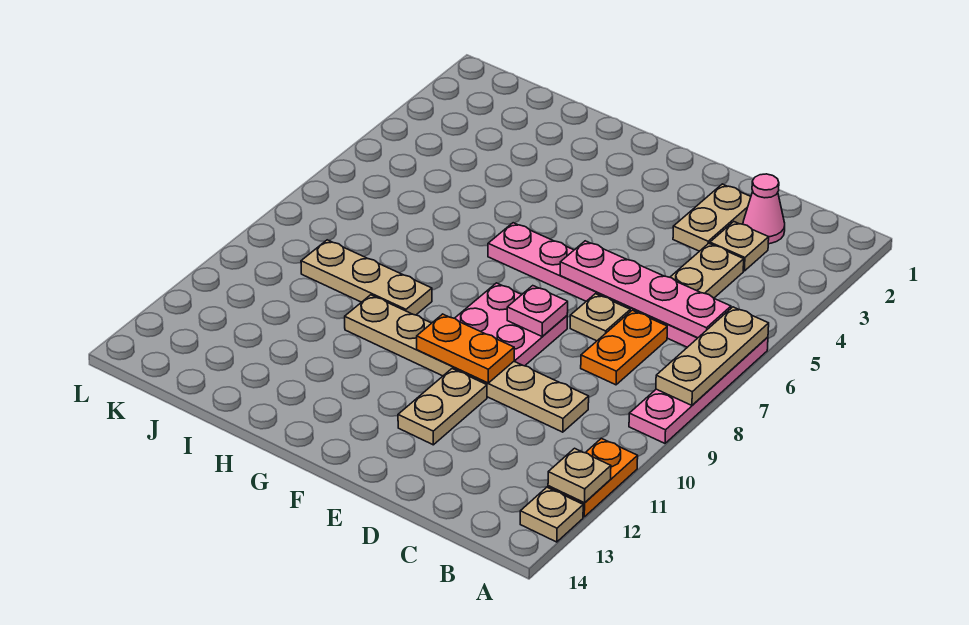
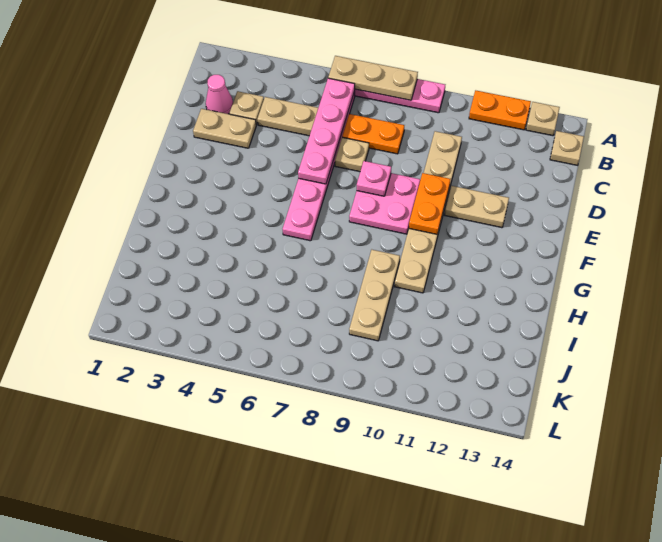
tan 1x1 plate [548,448,611,503] -> tan 1x1 plate moved to [550,131,584,165]

